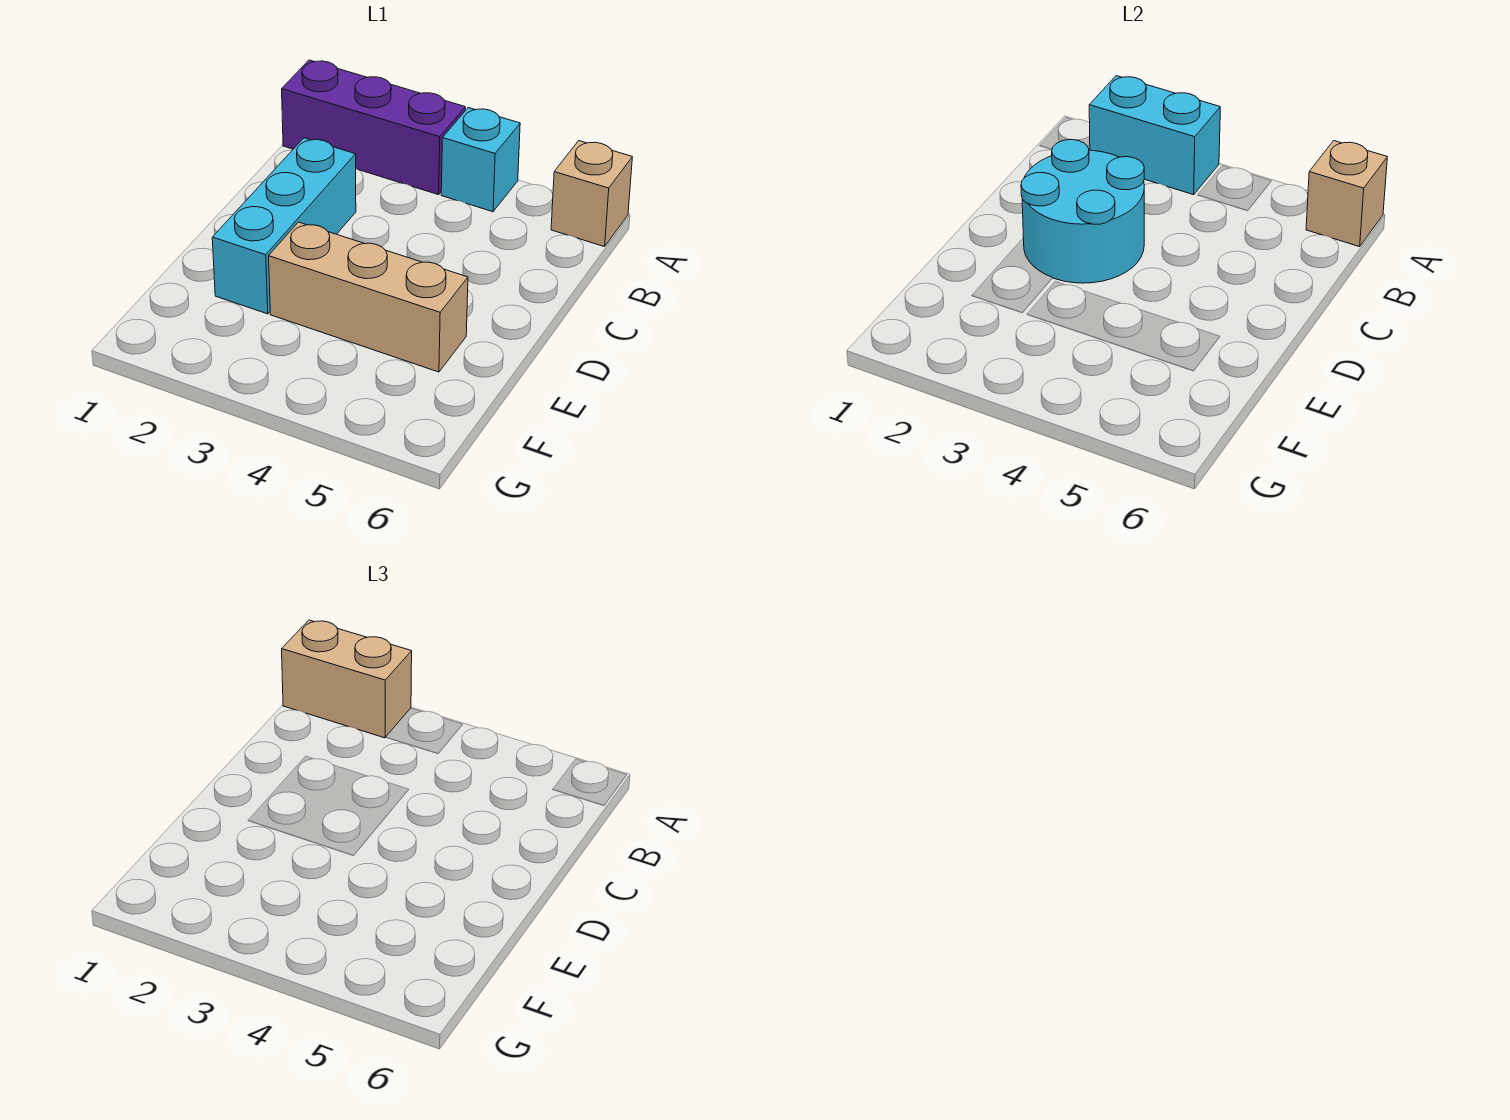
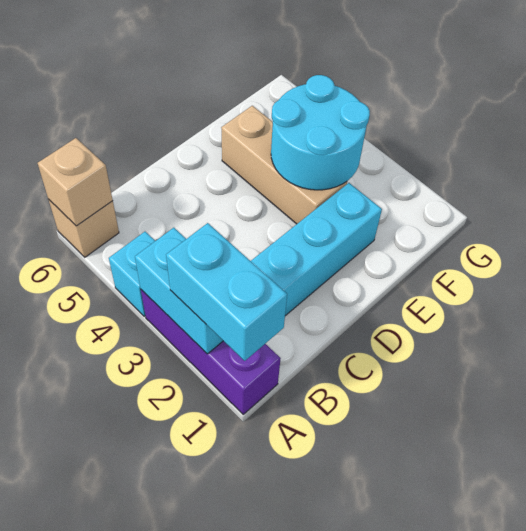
tan 1x2 brick [282,620,412,738] -> cyan 1x2 brick [166,223,287,361]
cyan 2x2 round brick [1021,140,1144,283] -> cyan 2x2 round brick moved to [271,75,370,190]

